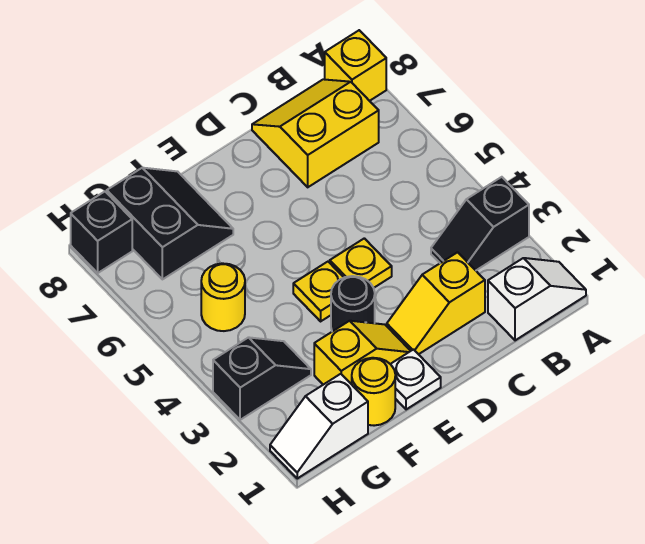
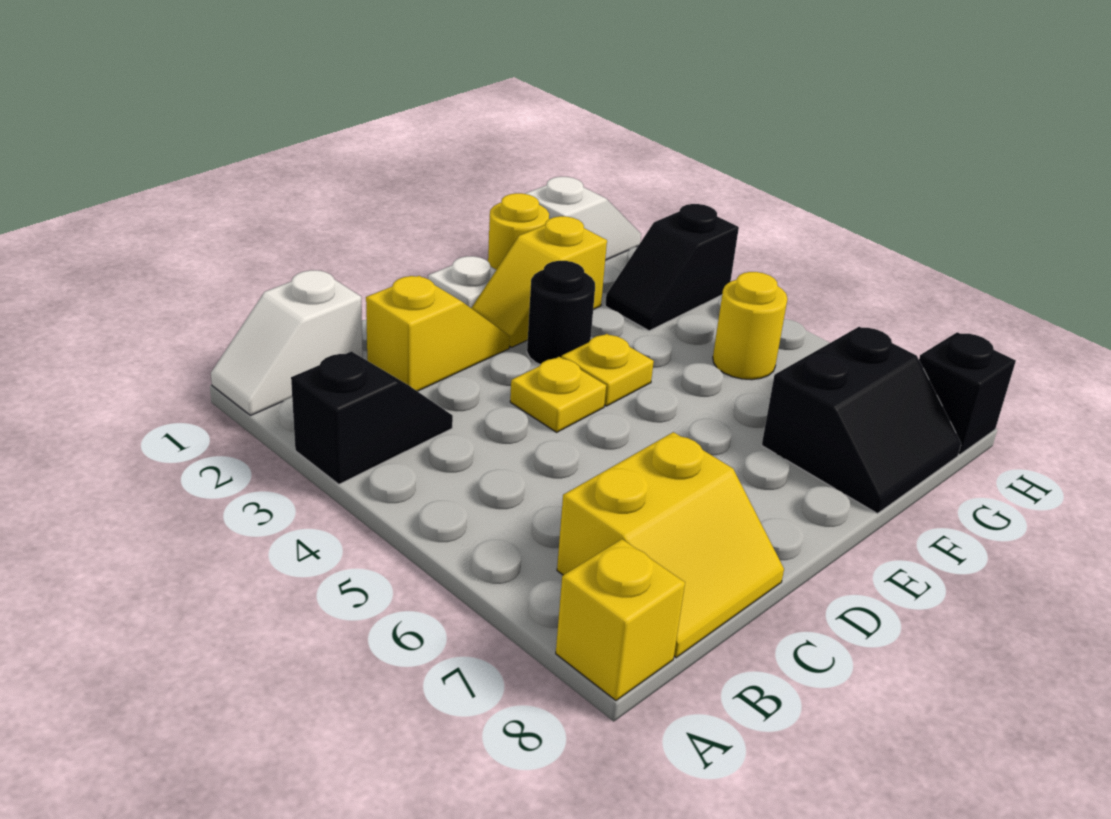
black 2x2 slope [107,168,233,279] -> black 2x2 slope turned to [762,327,961,514]

